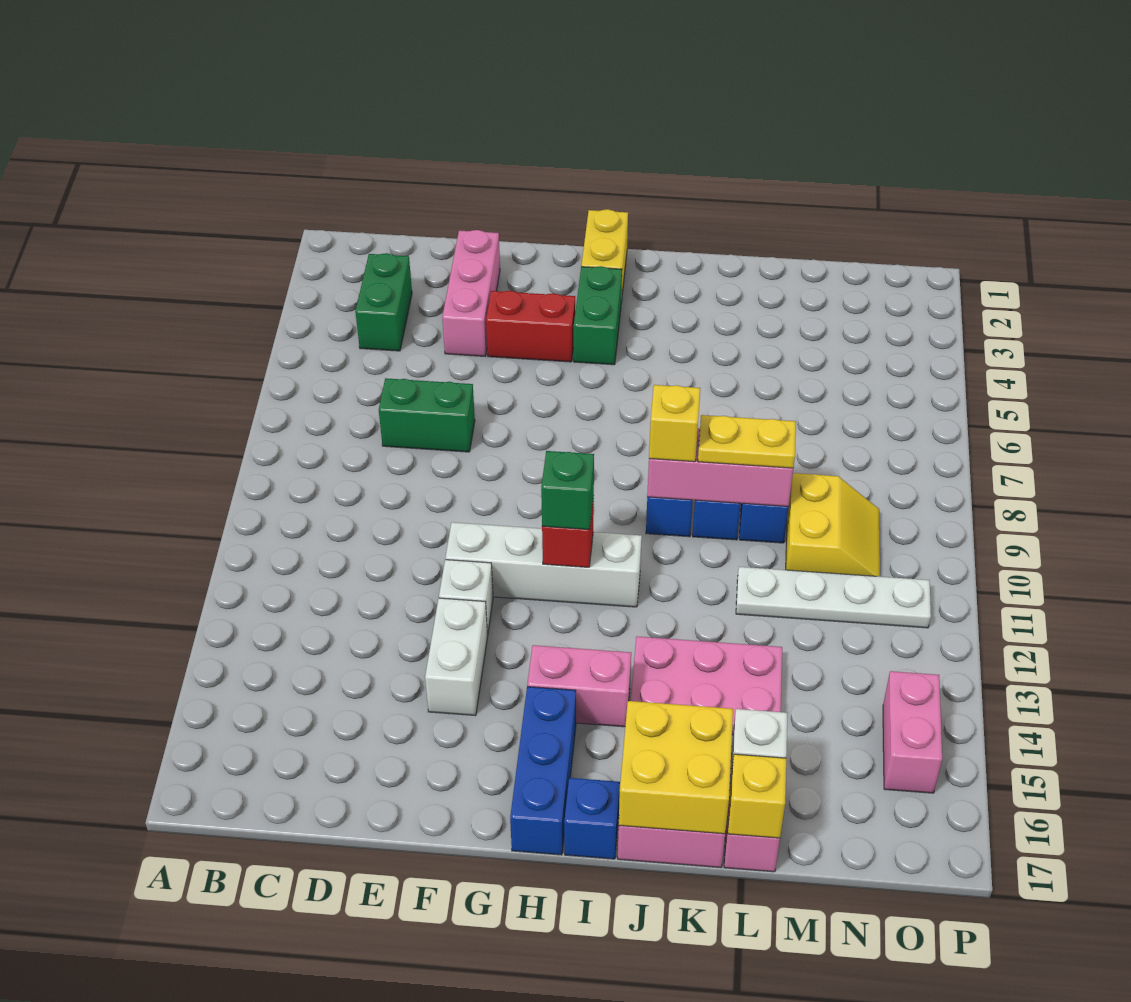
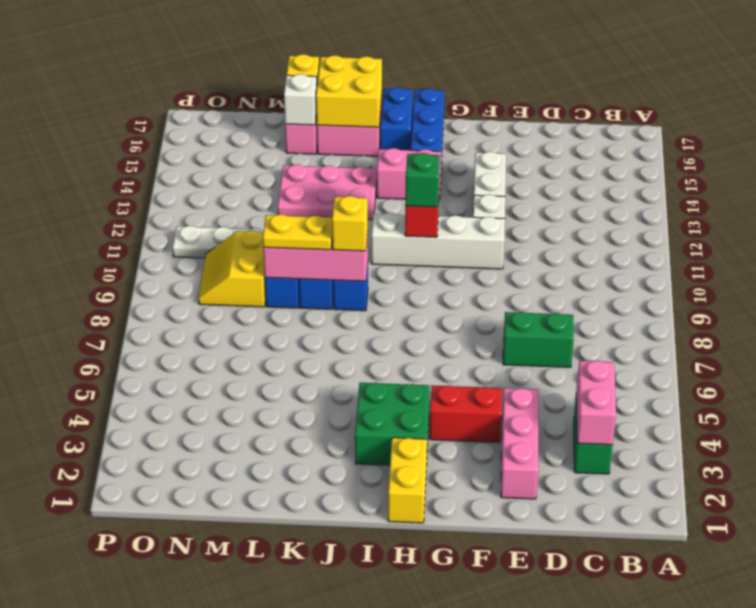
green 1x2 brick [574,266,622,365] -> green 2x2 brick [355,383,430,465]
blue 1x1 brick [564,778,620,859] -> blue 1x2 brick [380,87,413,150]
pink 1x2 brick [883,671,942,793] -> pink 1x2 brick moved to [576,361,616,445]

